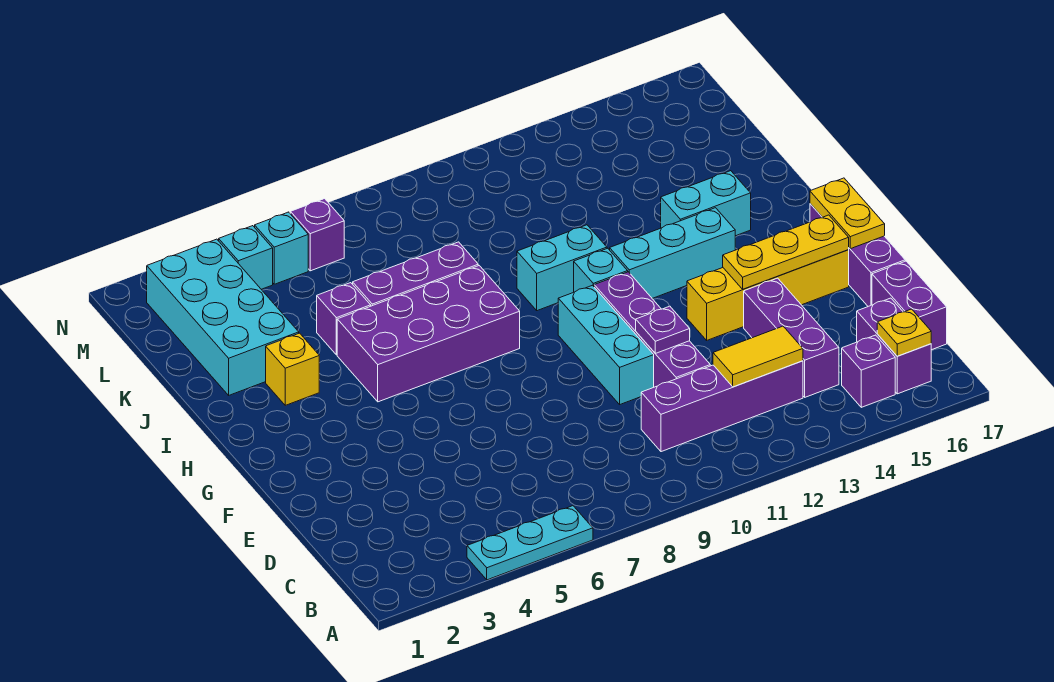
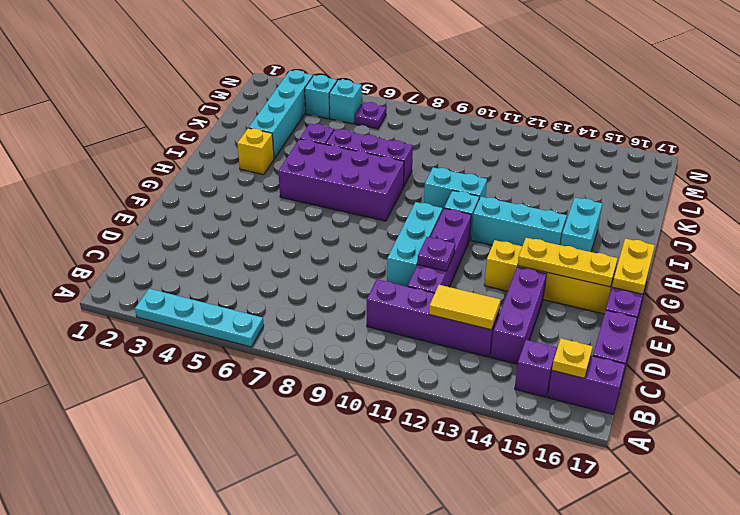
cyan 1x3 plate [467,506,593,580] -> cyan 1x4 plate [135,289,264,347]
purple 1x2 brick [857,298,931,394] -> purple 1x2 brick turned to [548,356,625,414]
cyan 1x2 brick [661,171,751,236] -> cyan 1x2 brick turned to [561,198,602,252]
cyan 2x4 brick [147,239,299,395] -> cyan 1x4 brick [249,70,313,159]
purple 1x1 brick [290,199,344,271] -> purple 1x1 plate [355,102,386,129]

